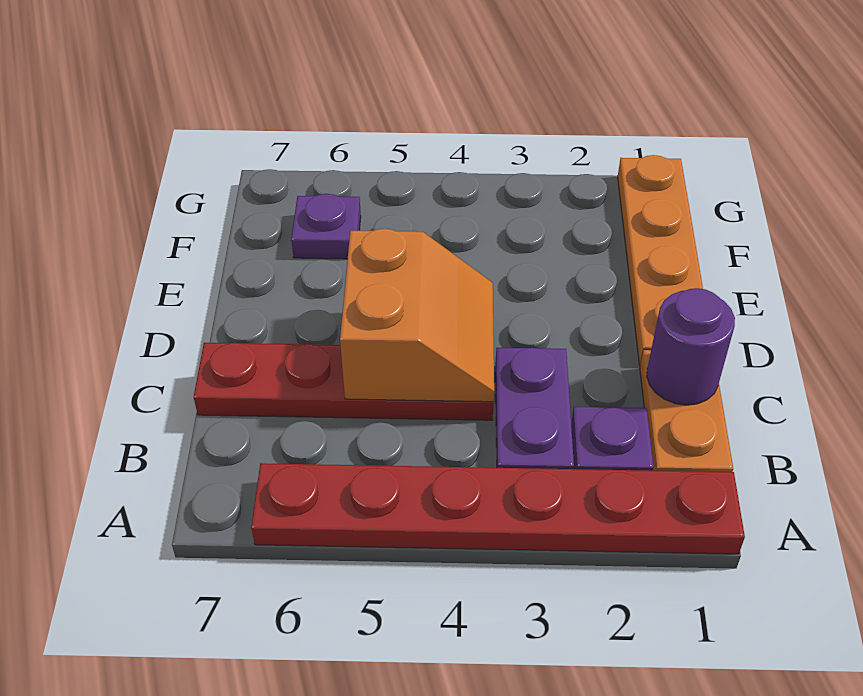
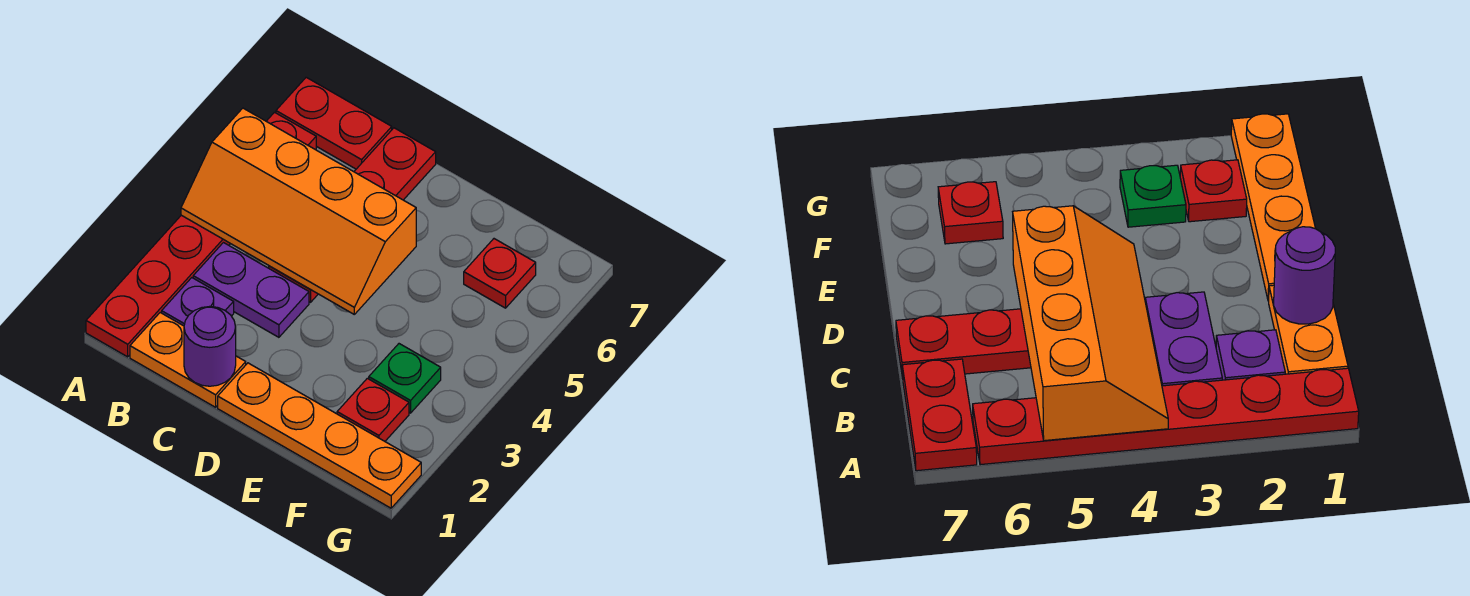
none -> red 1x2 plate [276,77,392,169]
orange 2x2 slope [340,229,494,402] -> orange 2x4 slope [181,108,416,314]
none -> red 1x1 plate [337,378,409,441]
none -> green 1x1 plate [369,344,441,413]
purple 1x1 plate [291,194,361,259] -> red 1x1 plate [464,239,536,308]

